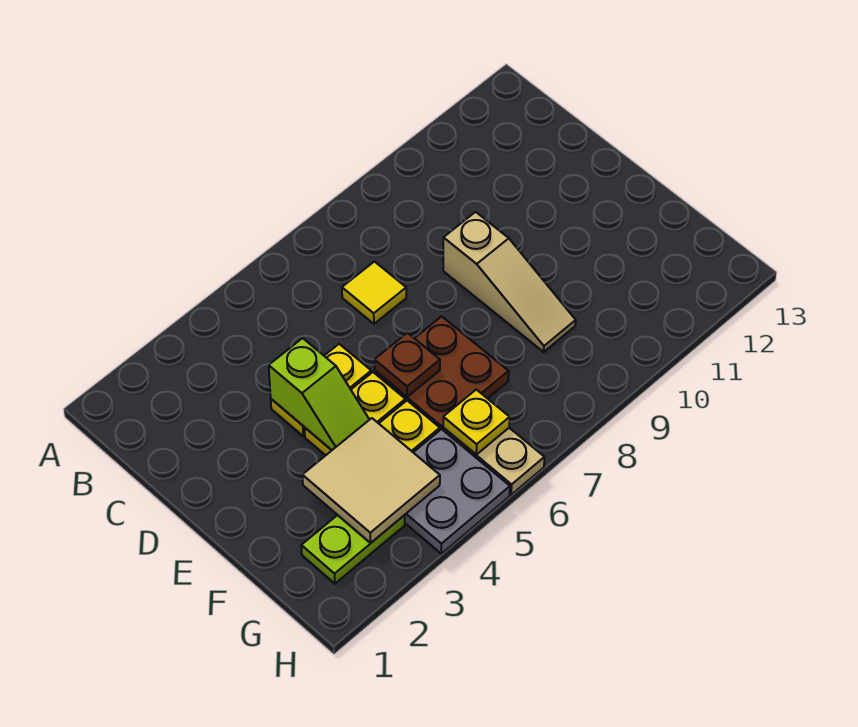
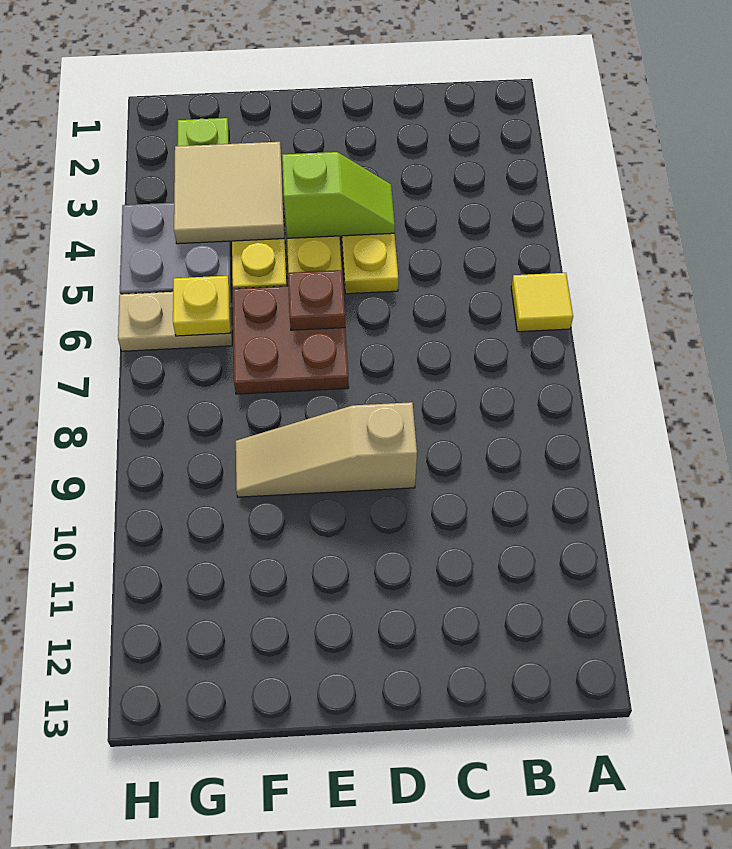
yellow 1x1 tile [342,262,406,324] -> yellow 1x1 tile moved to [511,273,573,332]
lime 1x2 slope [269,338,369,450] -> lime 1x2 slope turned to [282,152,395,238]

